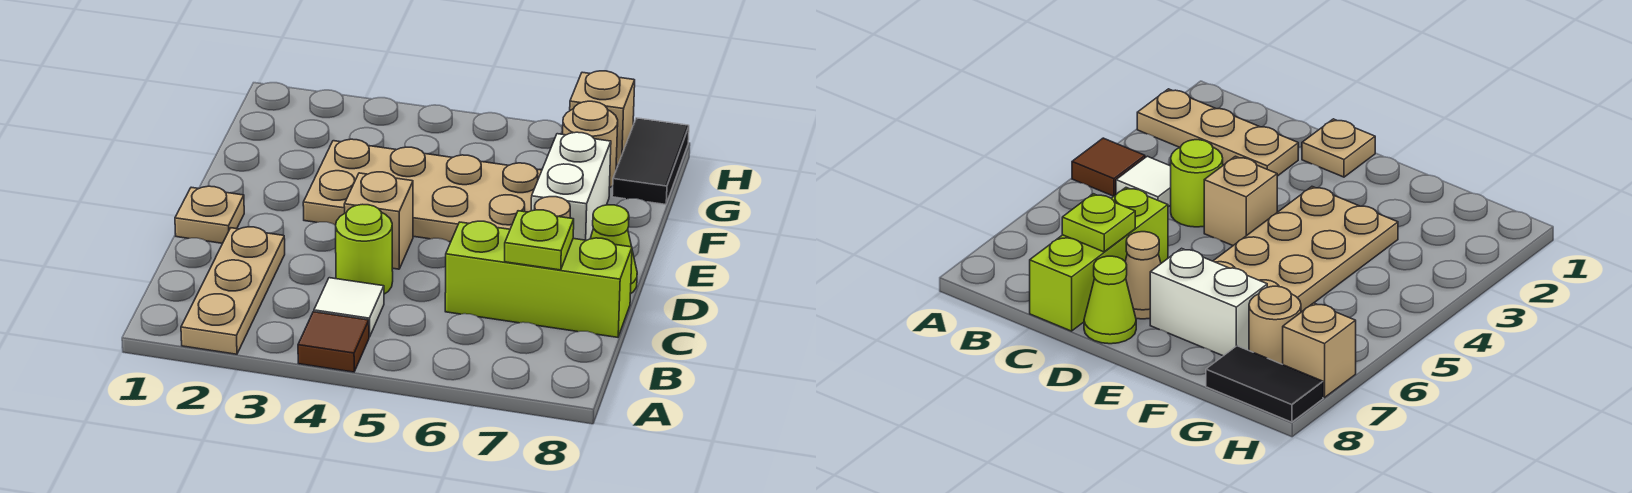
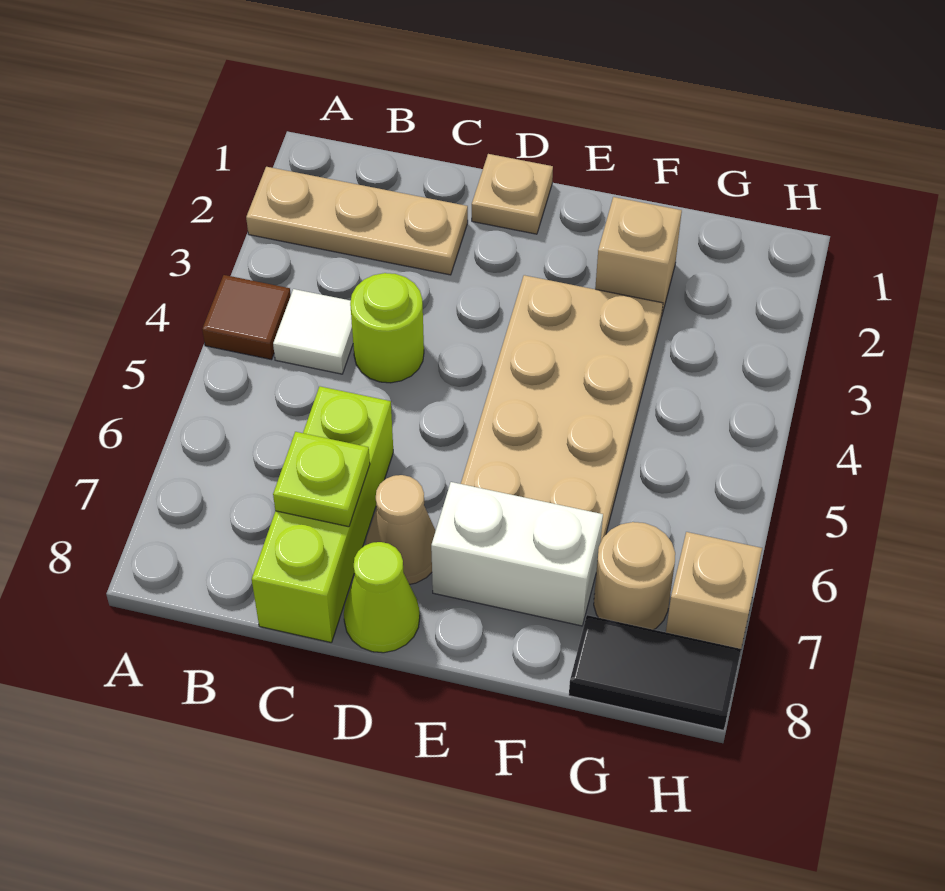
tan 1x1 brick [344,172,413,269] -> tan 1x1 brick moved to [595,197,682,317]

